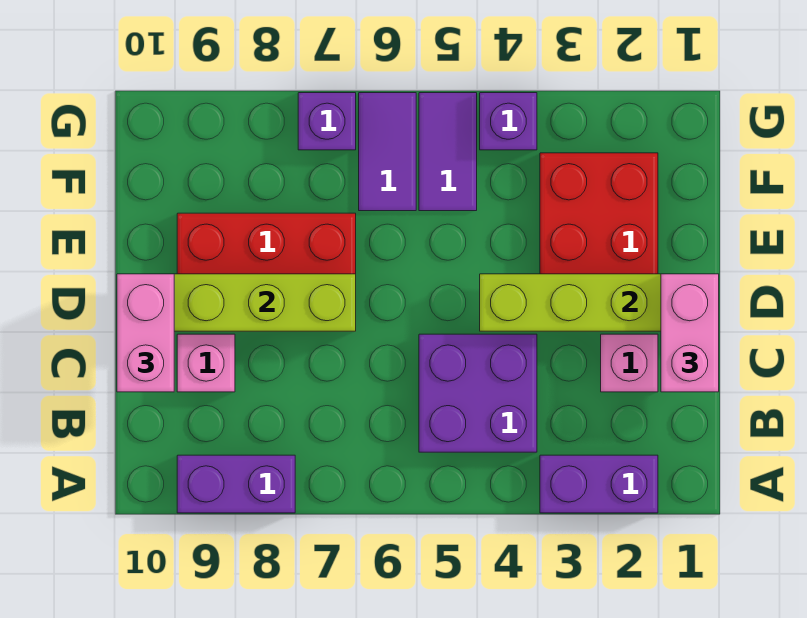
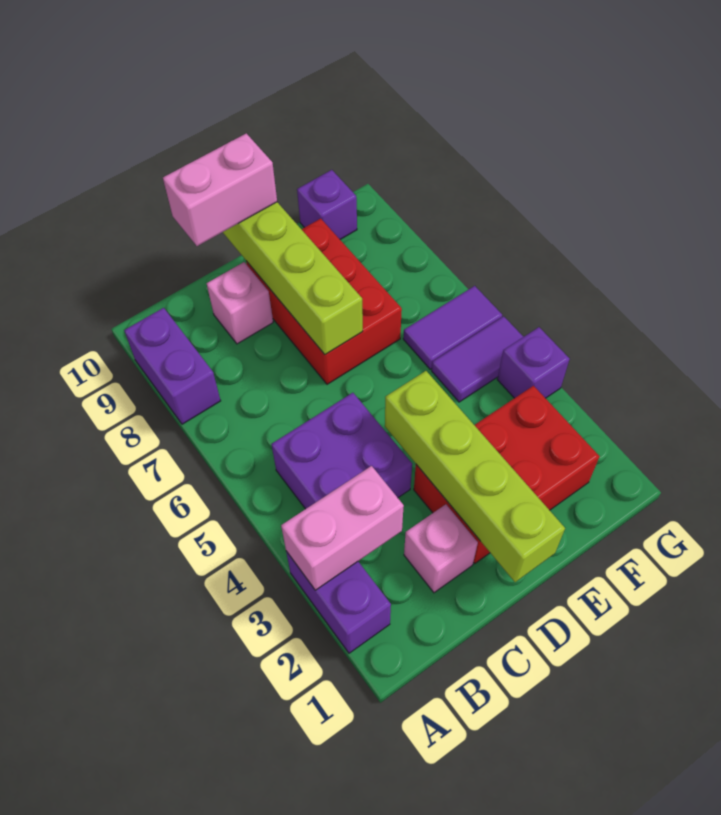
pink 1x2 brick [661,274,719,392] -> pink 1x2 brick moved to [281,466,404,590]
purple 1x1 brick [298,93,356,150] -> purple 1x1 brick moved to [297,170,357,239]

